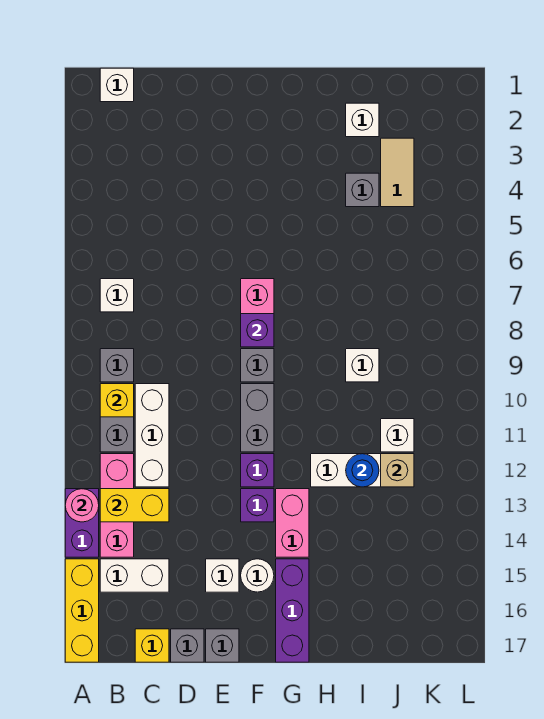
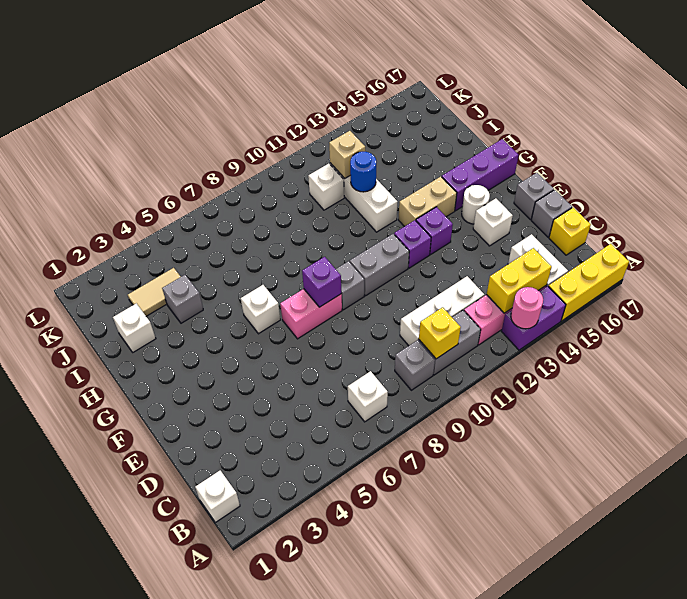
yellow 1x2 brick [100,489,169,522] -> yellow 1x2 brick turned to [486,248,552,313]
pink 1x2 brick [276,489,309,557] -> tan 1x2 brick [399,177,457,227]
white 1x1 brick [346,349,379,382] -> white 1x1 brick moved to [241,285,280,334]

